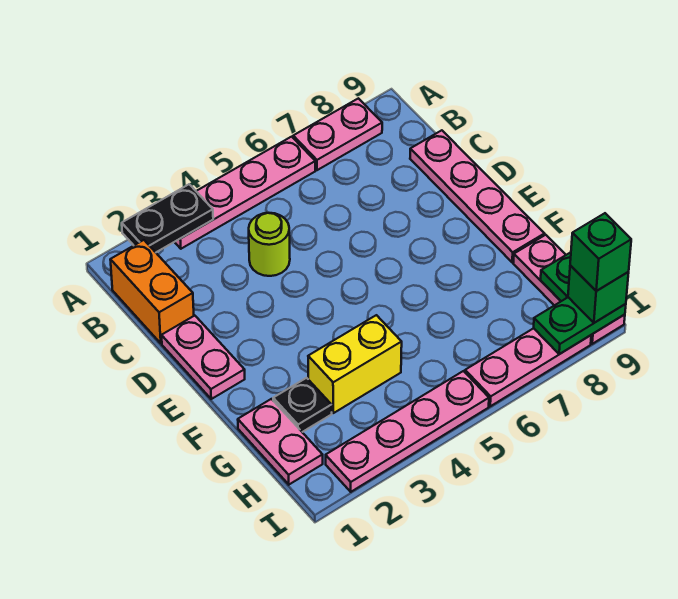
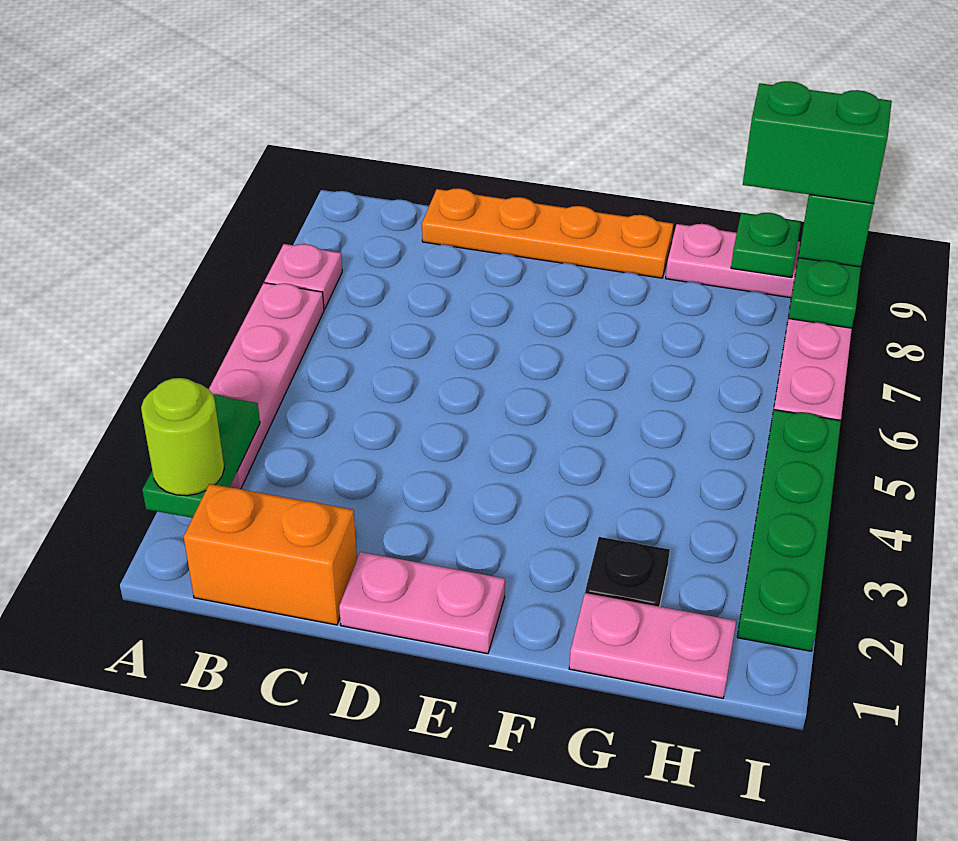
black 1x2 plate [122,184,213,252] -> green 1x2 plate [142,394,260,518]
pink 1x2 plate [293,98,382,170] -> pink 1x1 plate [265,244,342,309]
lime 1x1 round brick [249,213,290,276] -> lime 1x1 round brick moved to [141,378,224,496]
pink 1x4 plate [410,130,544,262] -> orange 1x4 plate [422,188,673,278]
yellow 1x2 brick [308,315,402,413] -> none
pink 1x4 plate [326,371,489,492] -> green 1x4 plate [737,410,841,651]
green 1x1 brick [570,213,631,291] -> green 1x2 brick [743,81,892,204]

